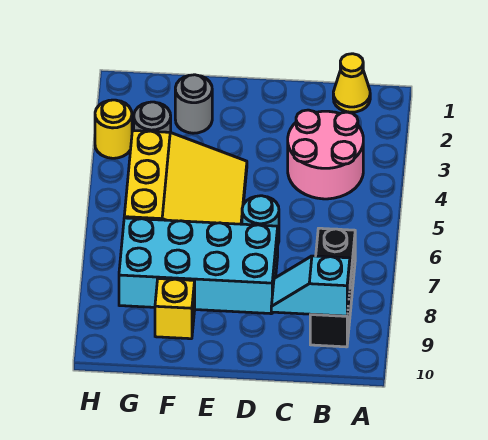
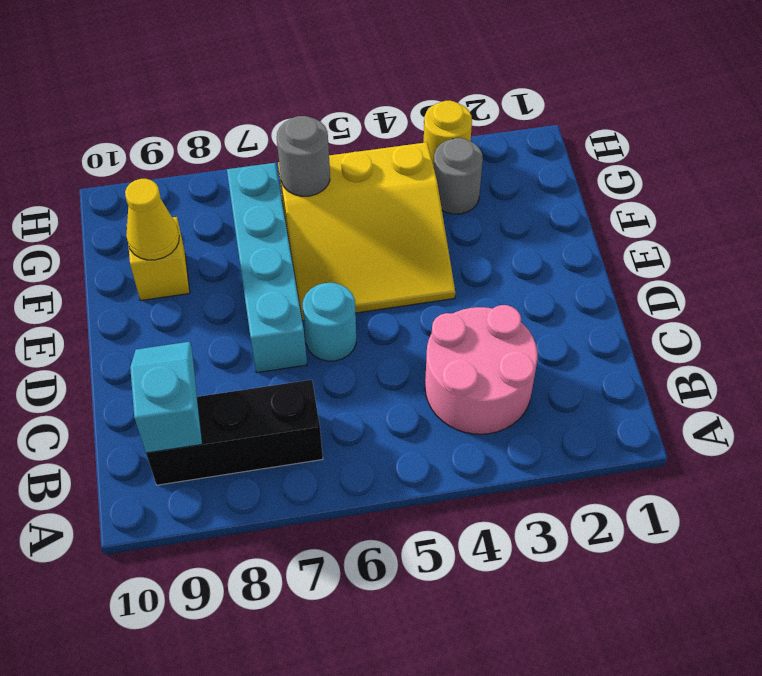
yellow 1x1 cone [333,54,370,112] -> yellow 1x1 cone moved to [125,179,179,260]
cyan 2x4 brick [119,218,278,314] -> cyan 1x4 brick [227,163,307,373]
grey 1x1 round brick [175,75,212,133] -> grey 1x1 round brick moved to [277,116,330,196]

